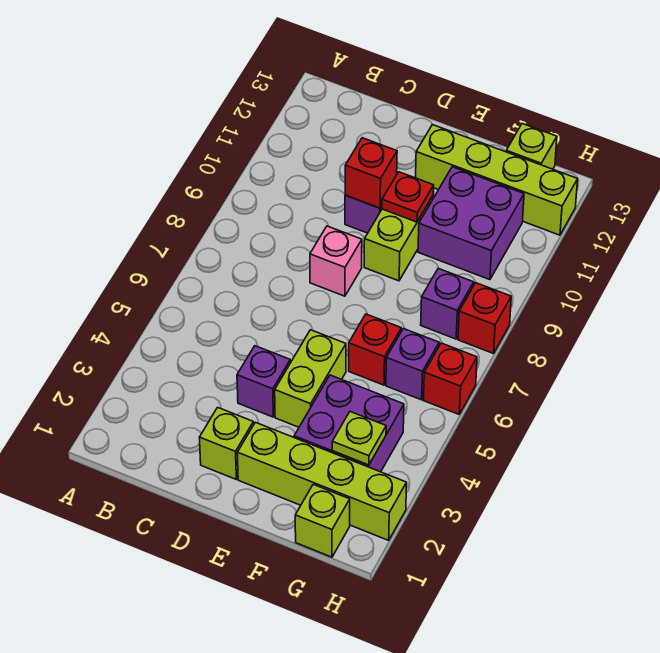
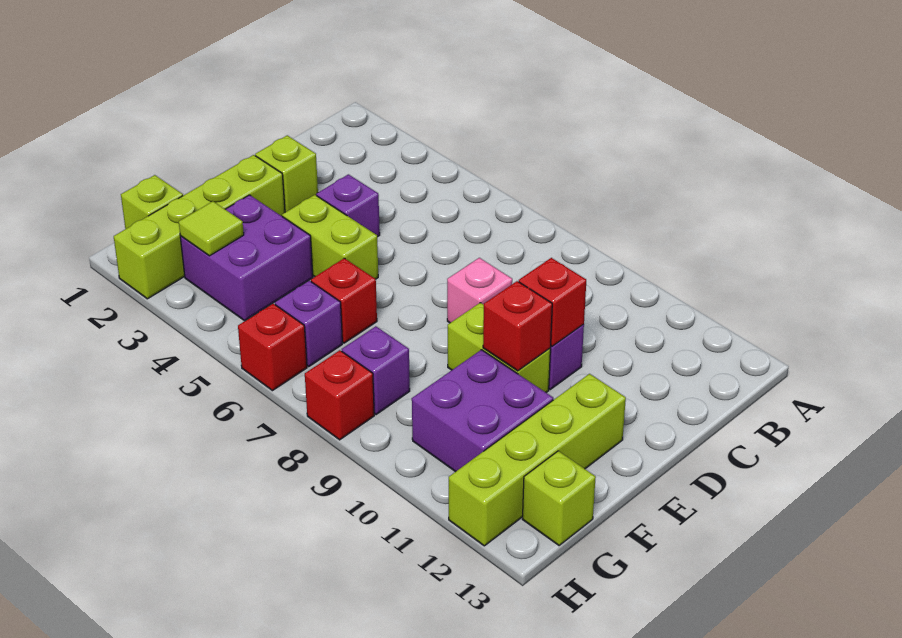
red 1x1 plate [382,172,434,222] -> red 1x1 brick [483,281,552,371]
lime 1x1 plate [332,412,386,465] -> lime 1x1 tile [179,201,244,256]

